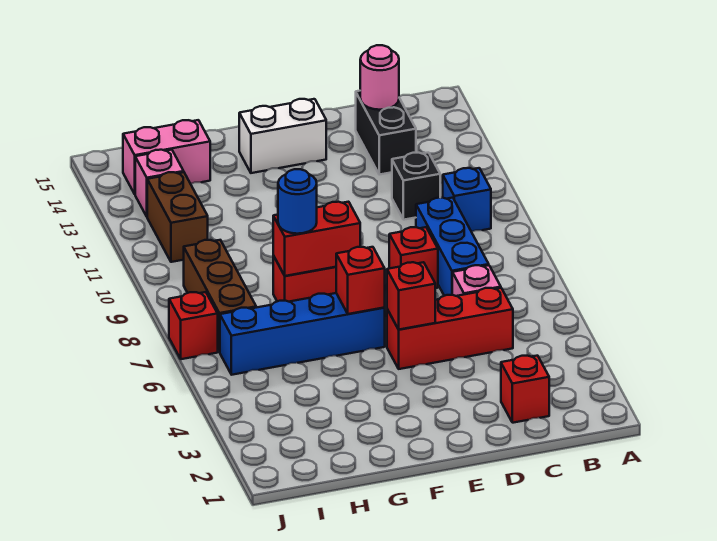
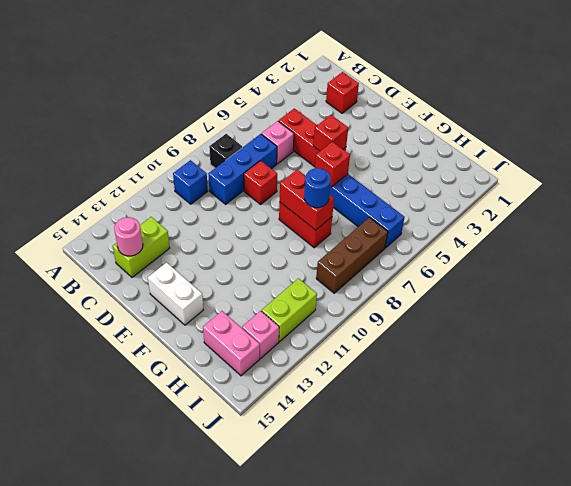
black 1x1 brick [392,153,440,220] -> black 1x1 brick moved to [209,134,242,168]
black 1x2 brick [356,91,416,175] -> lime 1x2 brick [113,217,170,277]
brown 1x2 brick [147,172,208,262] -> lime 1x2 brick [262,278,317,342]
red 1x1 brick [169,292,218,359] -> none

